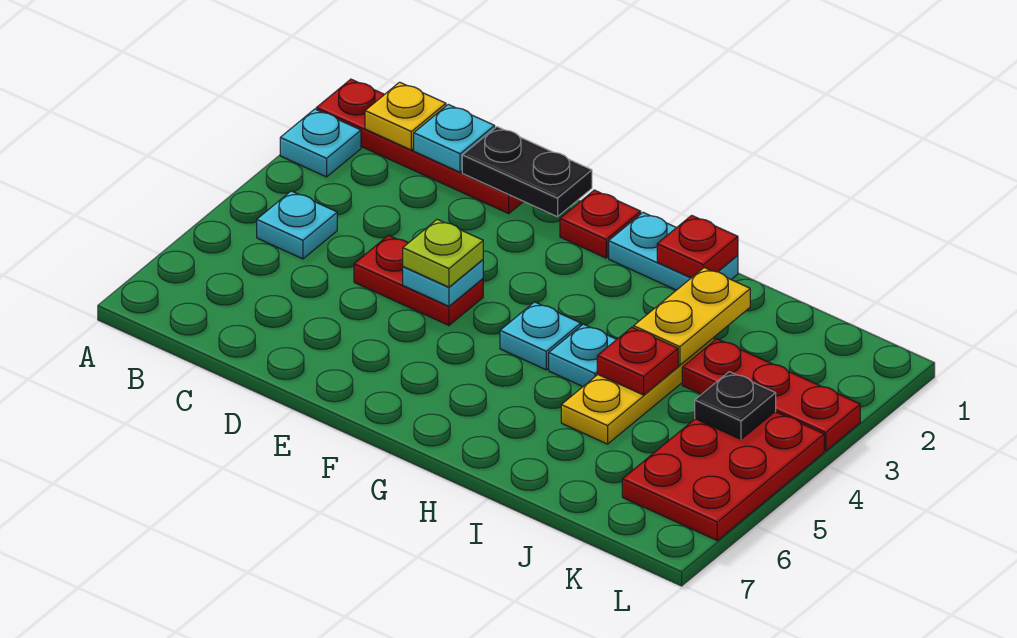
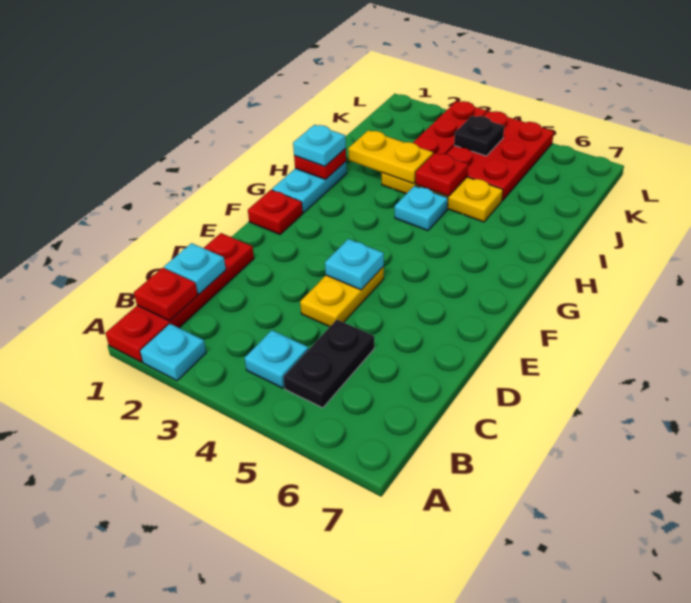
yellow 1x1 plate [365,82,446,150] -> red 1x1 plate [134,268,198,321]
black 1x2 plate [462,127,592,217] -> black 1x2 plate moved to [283,320,374,408]
red 1x2 plate [354,235,483,325] -> yellow 1x2 plate [300,267,384,327]
lime 1x1 plate [403,219,483,287] -> none
cyan 1x1 plate [500,302,581,370] -> cyan 1x1 plate moved to [293,125,346,166]
red 2x3 plate [622,412,824,541] -> red 2x3 plate turned to [446,111,554,201]

